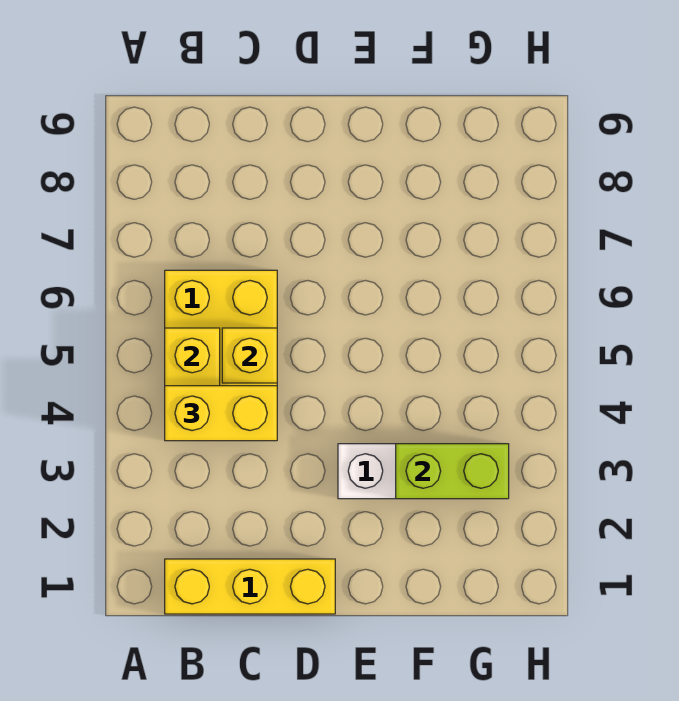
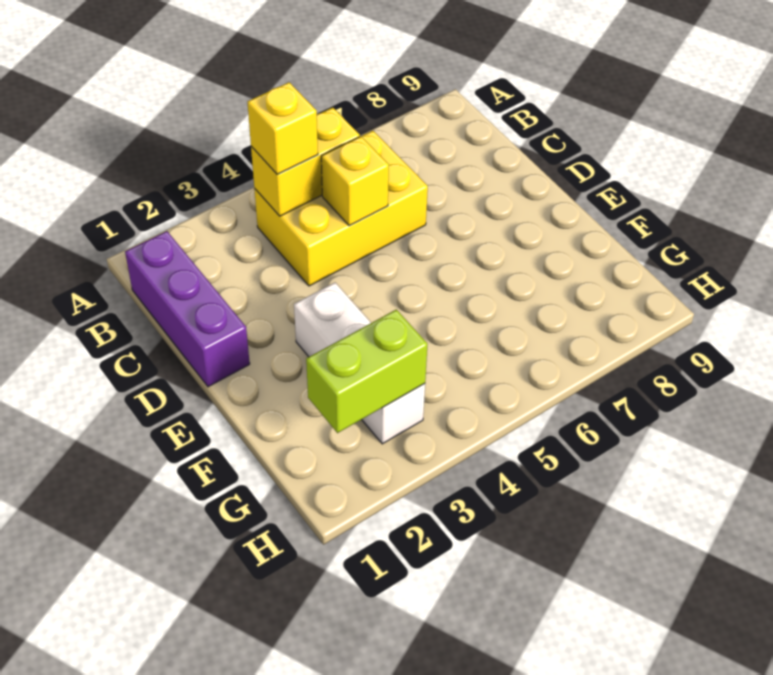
yellow 1x3 brick [165,559,335,614] -> purple 1x3 brick [125,231,250,387]
yellow 1x2 brick [165,386,277,441] -> yellow 1x1 brick [247,82,318,175]
lime 1x2 brick [396,444,509,499] -> lime 1x2 brick turned to [306,310,428,433]

